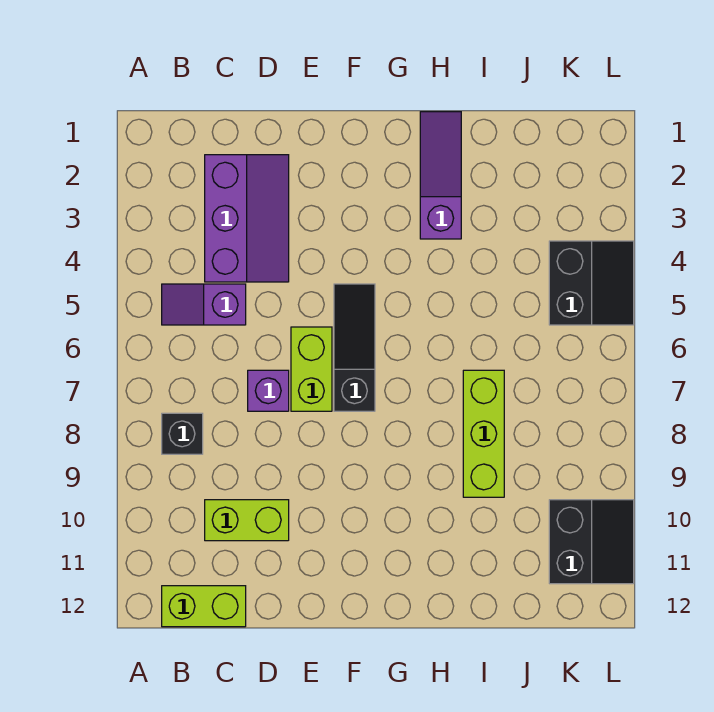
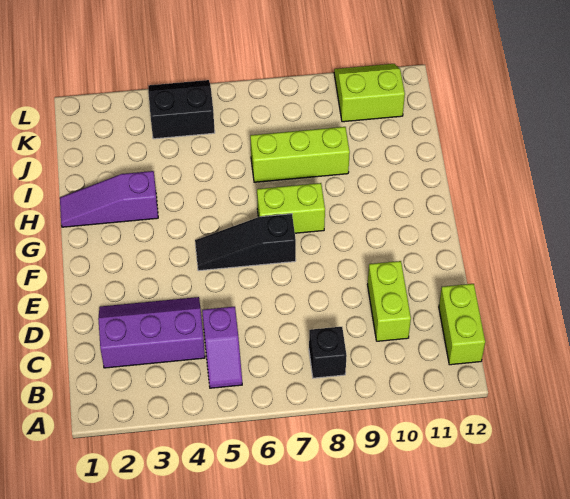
purple 1x1 brick [248,370,289,411] -> none
lime 1x2 brick [291,327,332,411] -> lime 1x2 brick moved to [257,183,325,233]
black 2x2 slope [549,500,634,584] -> lime 2x2 slope [334,64,405,122]

